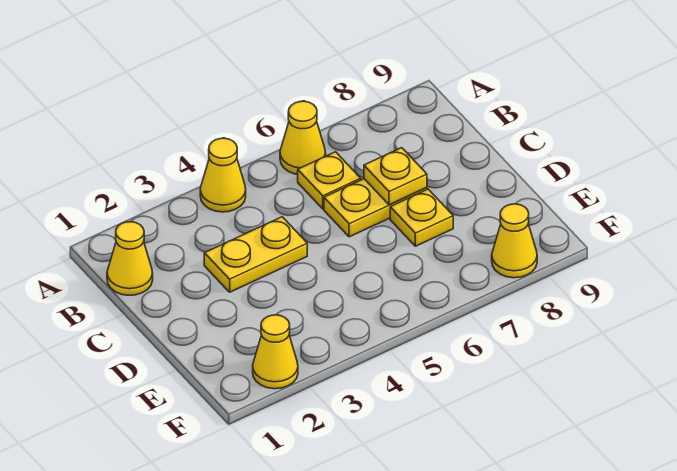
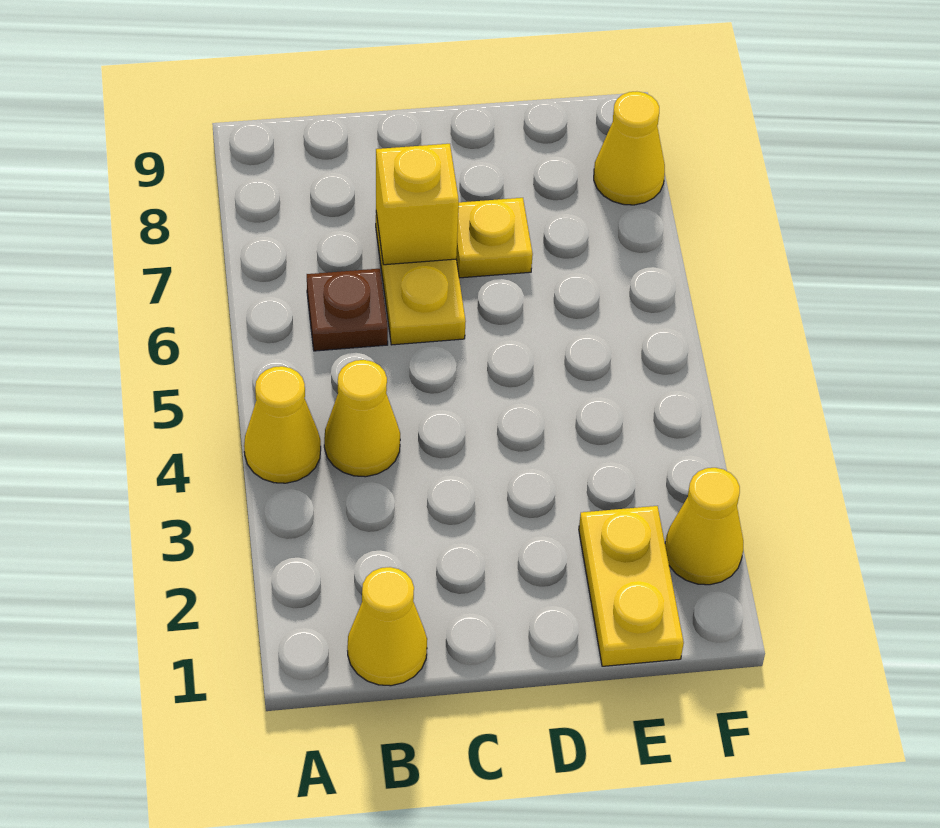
yellow 1x1 cone [280,101,326,174] -> yellow 1x1 cone moved to [324,360,400,477]
yellow 1x1 plate [298,152,361,209] -> brown 1x1 plate [307,269,388,351]
yellow 1x2 plate [204,217,307,292] -> yellow 1x2 plate moved to [579,506,684,666]
yellow 1x1 plate [364,148,427,205] -> yellow 1x1 brick [376,144,459,265]

